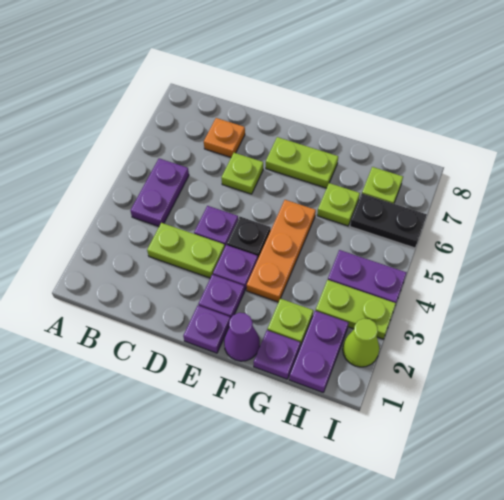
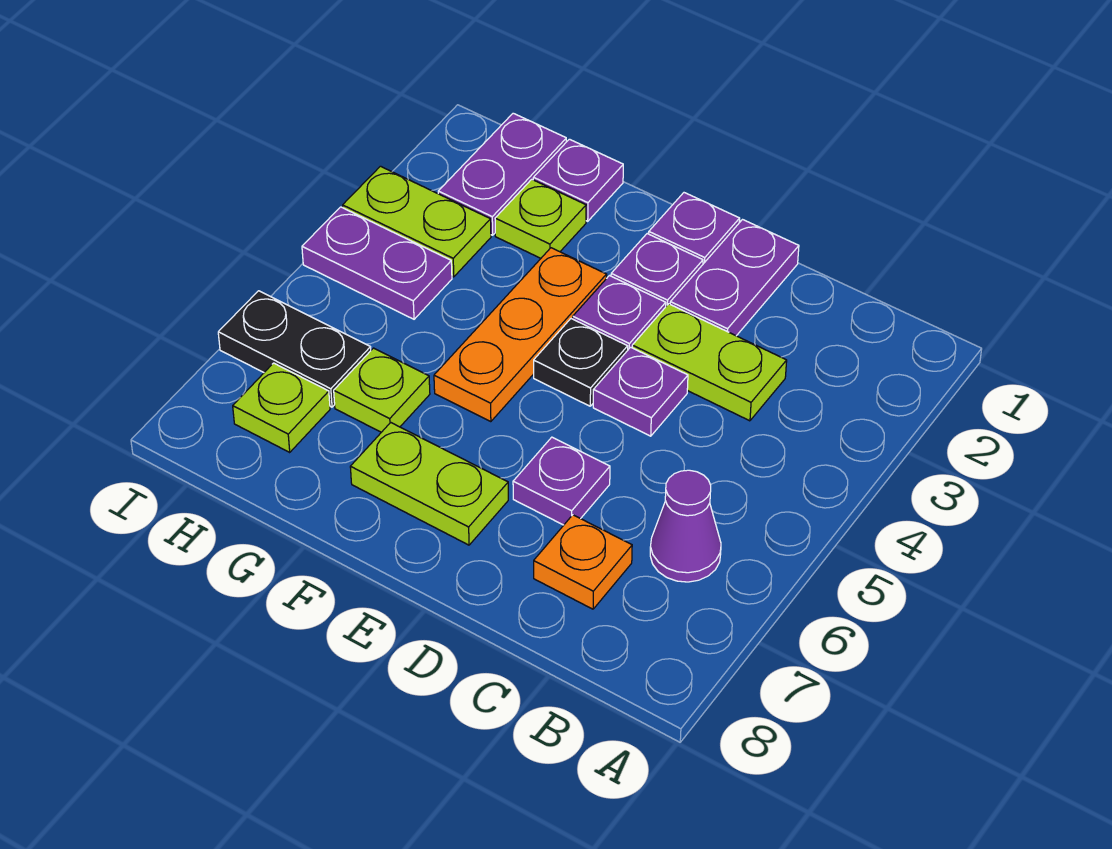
purple 1x2 plate [130,158,189,226] -> purple 1x2 plate moved to [670,220,799,336]
lime 1x1 plate [221,153,263,194] -> purple 1x1 plate [513,437,610,525]
purple 1x1 cone [224,313,260,361] -> purple 1x1 cone moved to [650,470,721,582]
lime 1x1 cone [343,319,379,367] -> none

